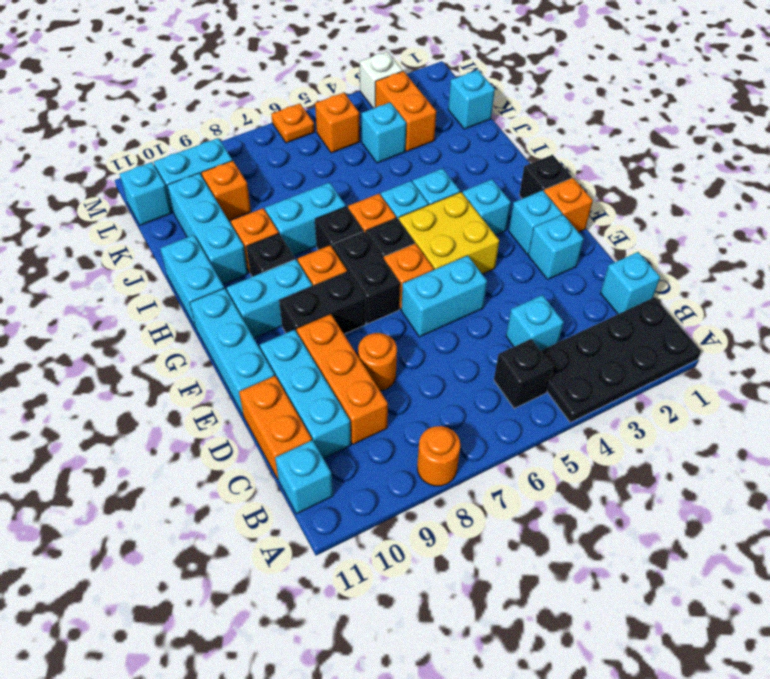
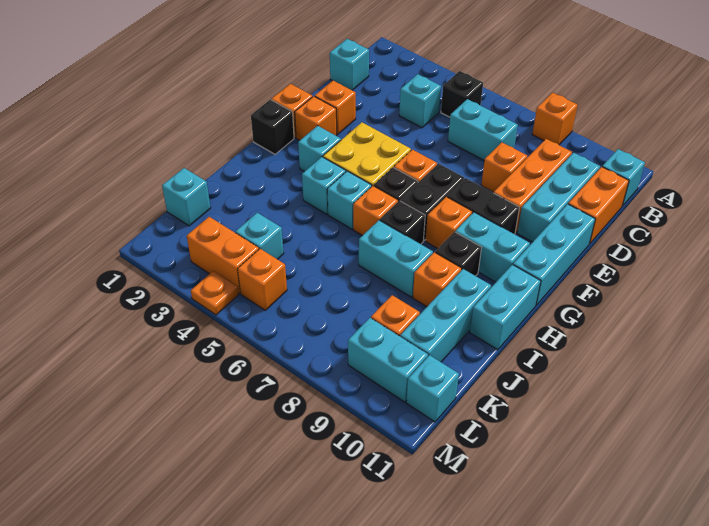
black 2x4 plate [541,297,701,423] -> none
orange 1x1 round brick [417,426,460,486] -> orange 1x1 brick [532,93,577,145]
orange 1x1 round brick [358,333,397,391] -> orange 1x1 brick [481,142,527,192]
cyan 1x1 brick [528,215,584,279] -> orange 1x1 brick [315,81,356,134]
cyan 1x2 brick [401,256,487,337] -> cyan 1x2 brick moved to [448,99,518,160]
cyan 1x1 brick [509,190,562,254] -> orange 1x1 brick [295,96,337,141]
orange 1x2 brick [375,71,436,151] -> orange 1x2 brick turned to [187,217,259,293]
white 1x1 brick [360,52,403,108] -> none
orange 1x1 plate [271,104,315,143] -> orange 1x1 plate moved to [191,271,239,315]

